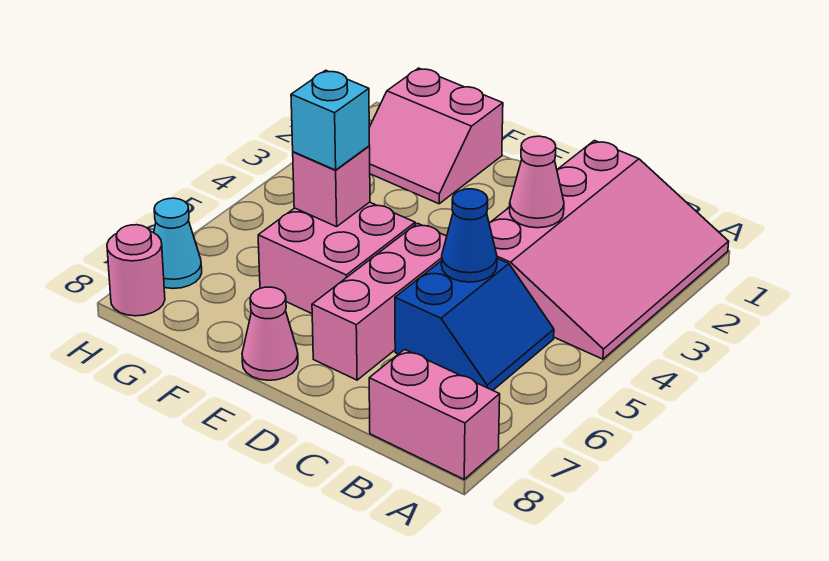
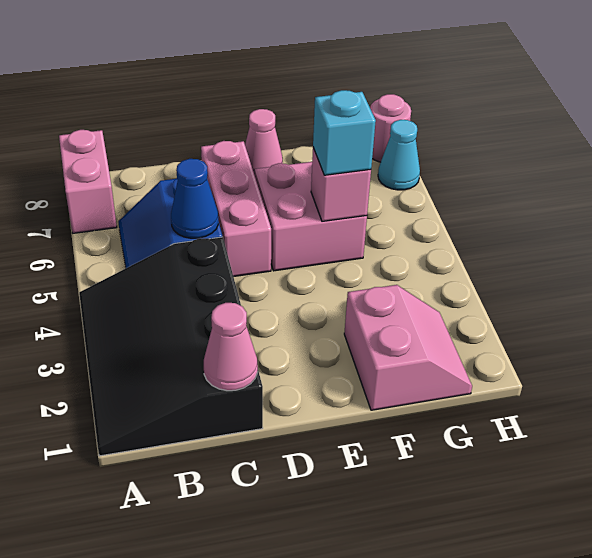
pink 3x4 slope [489,141,729,359] -> black 3x4 slope [79,237,263,456]
pink 1x2 brick [369,350,500,479] -> pink 1x2 brick turned to [59,130,117,233]
pink 1x1 cone [510,136,564,228] -> pink 1x1 cone moved to [204,303,258,391]
pink 2x2 slope [369,68,503,204] -> pink 2x2 slope turned to [344,285,472,410]

